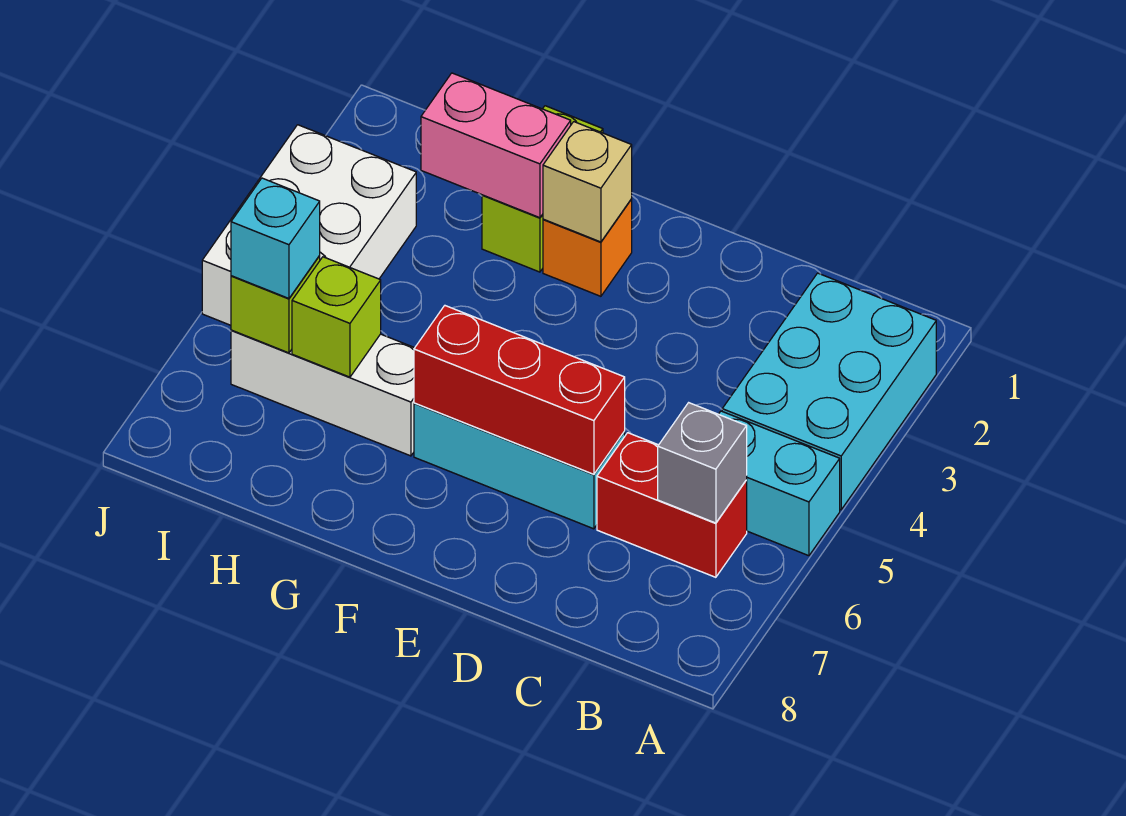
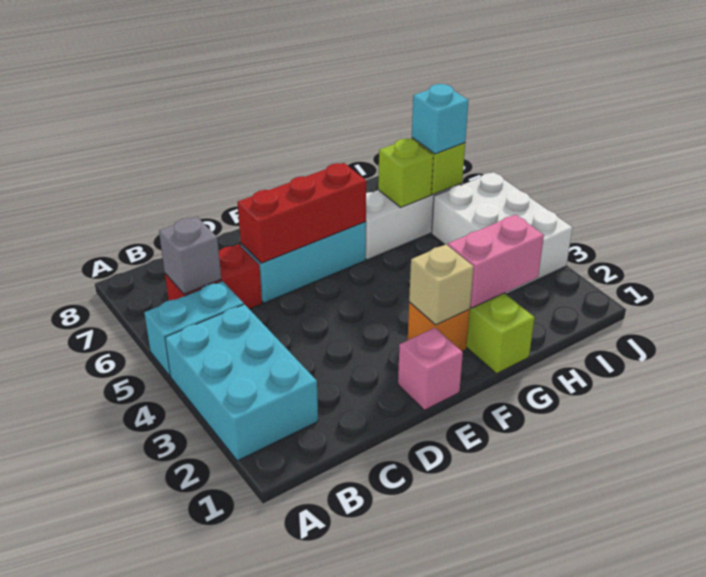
none -> pink 1x1 brick [398,328,463,410]

